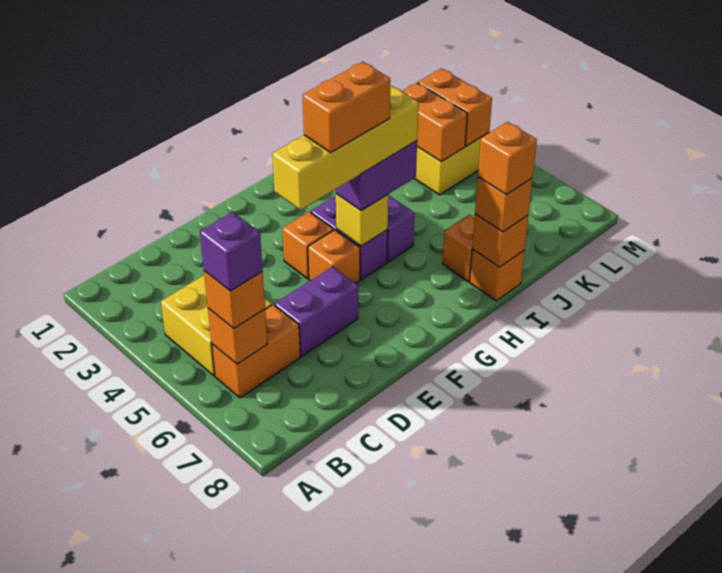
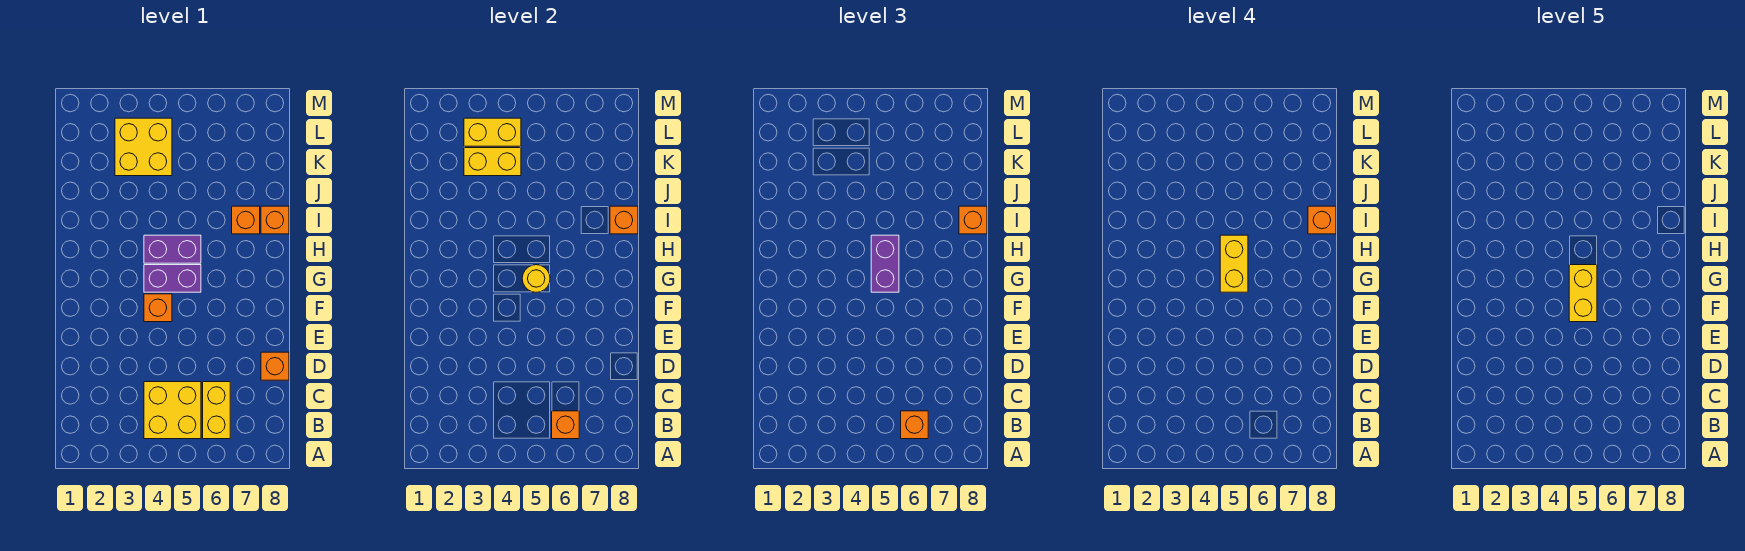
orange 1x2 brick [212,305,300,398] -> yellow 1x2 brick [203,382,230,439]
purple 1x1 brick [200,212,263,291] -> none
purple 1x2 brick [275,267,358,356] -> none
yellow 1x4 brick [272,86,419,210] -> yellow 1x2 brick [1220,235,1248,292]
orange 1x1 brick [308,230,360,283] -> orange 1x1 brick moved to [261,352,289,380]
orange 1x2 brick [303,62,390,153] -> yellow 1x2 brick [1569,265,1597,322]
yellow 1x1 brick [336,194,388,246] -> yellow 1x1 round brick [522,265,550,292]
orange 1x2 brick [402,83,467,162] -> yellow 1x2 brick [464,148,521,176]
orange 1x2 brick [418,68,492,146] -> yellow 1x2 brick [464,118,521,146]

